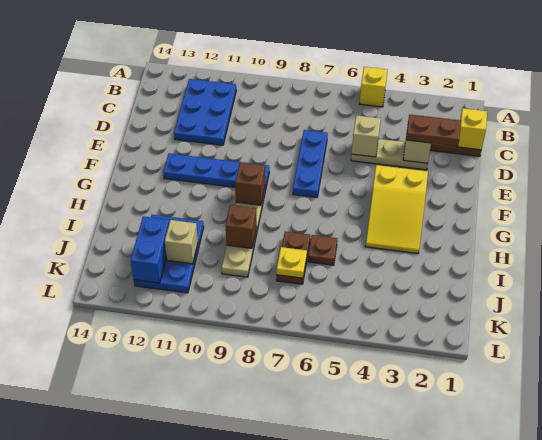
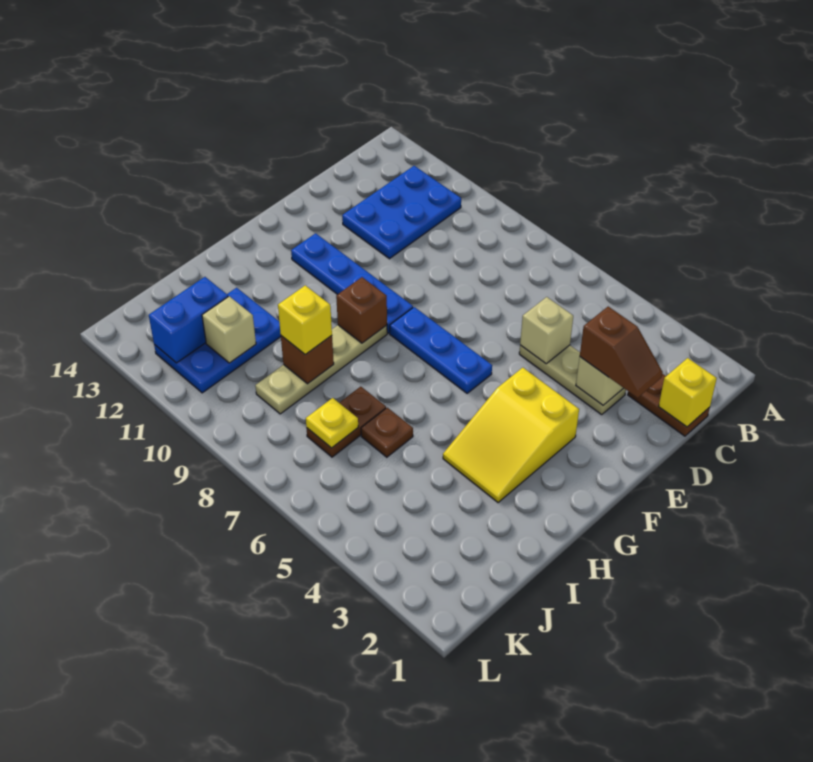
yellow 1x1 brick [360,67,387,107] -> yellow 1x1 brick moved to [278,285,332,354]
brown 1x2 plate [406,115,461,146] -> brown 1x2 slope [580,307,663,398]
blue 1x3 plate [293,130,328,197] -> blue 1x3 plate turned to [390,307,492,393]

